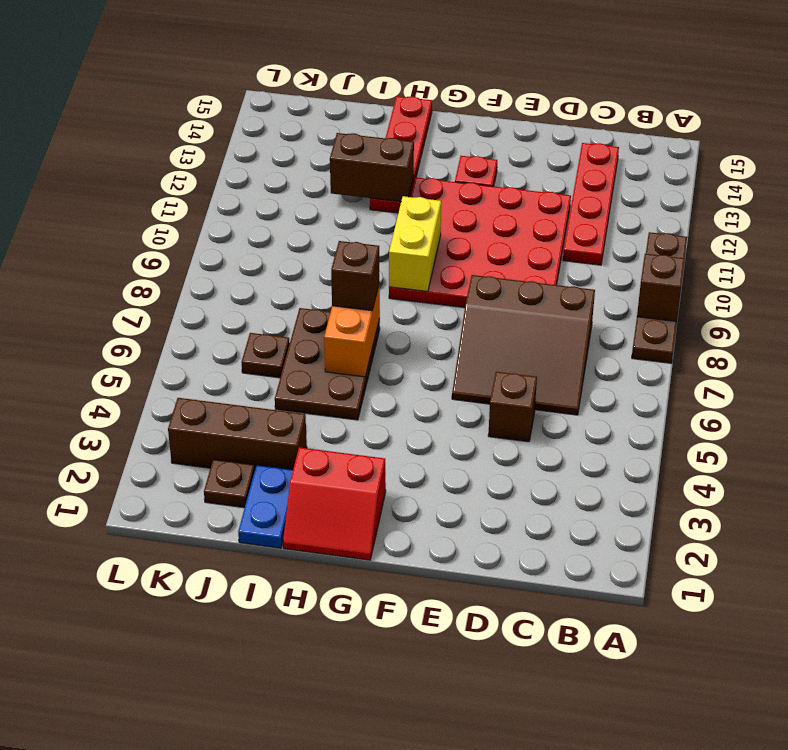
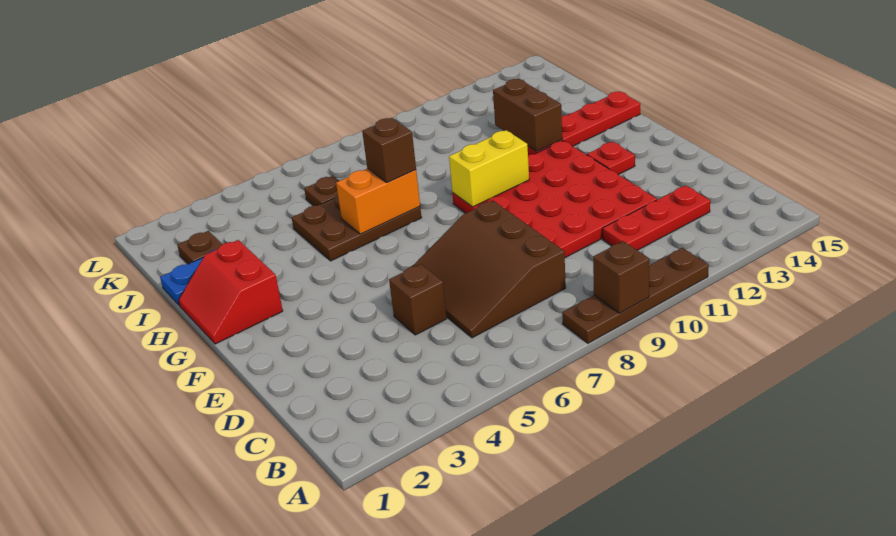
red 1x4 plate [563,143,619,265] -> red 1x3 plate [603,186,710,250]
brown 1x3 brick [168,398,307,470] -> none

